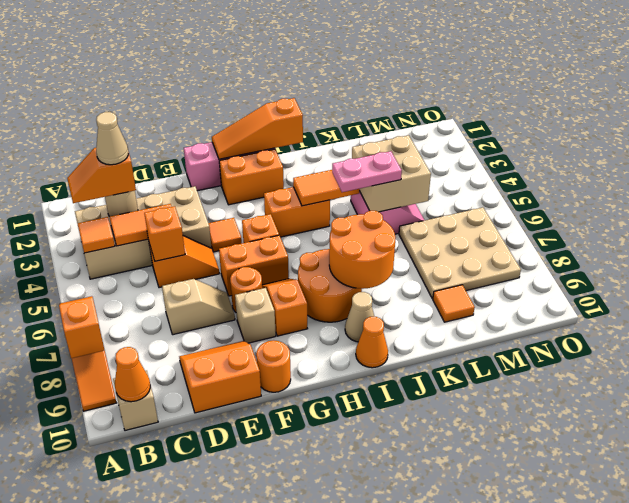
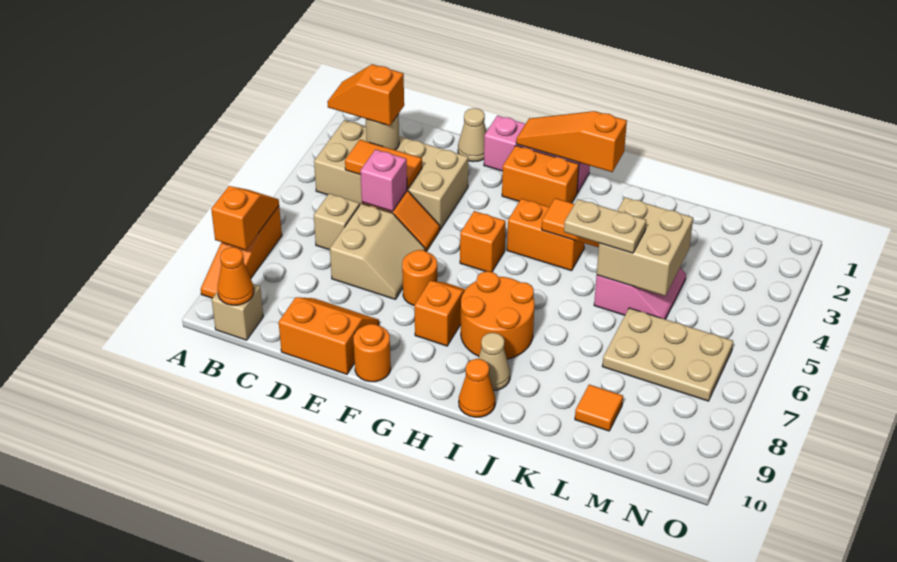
orange 1x1 tile [77,217,115,253] -> none
tan 1x1 cone [96,112,128,165] -> tan 1x1 cone moved to [458,108,487,162]
orange 1x1 brick [144,206,185,261] -> pink 1x1 brick [360,149,407,212]
tan 1x2 slope [162,279,235,335] -> tan 2x2 slope [330,204,425,299]
orange 1x1 tile [208,218,242,252] -> none
orange 1x2 brick [219,235,289,296] -> none
tan 1x1 brick [235,288,276,343] -> tan 1x1 brick moved to [314,194,360,250]
orange 2x2 round brick [329,211,395,289] -> none
pink 1x2 plate [332,151,402,192] -> tan 1x2 plate [564,199,646,253]
tan 3x3 plate [399,207,521,299] -> tan 2x3 plate [602,308,733,401]

